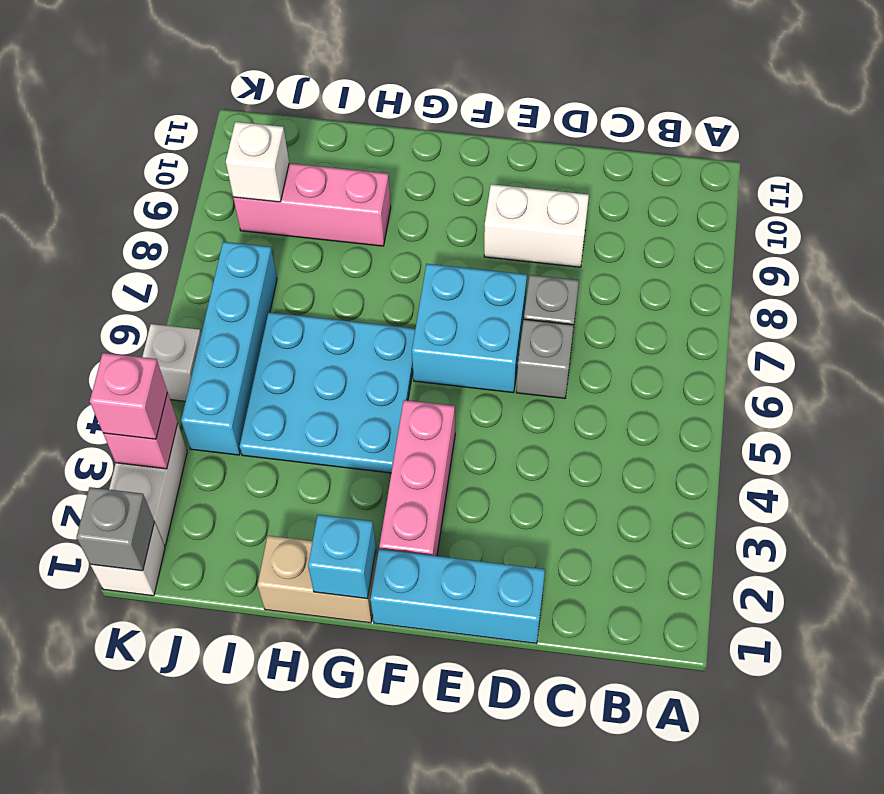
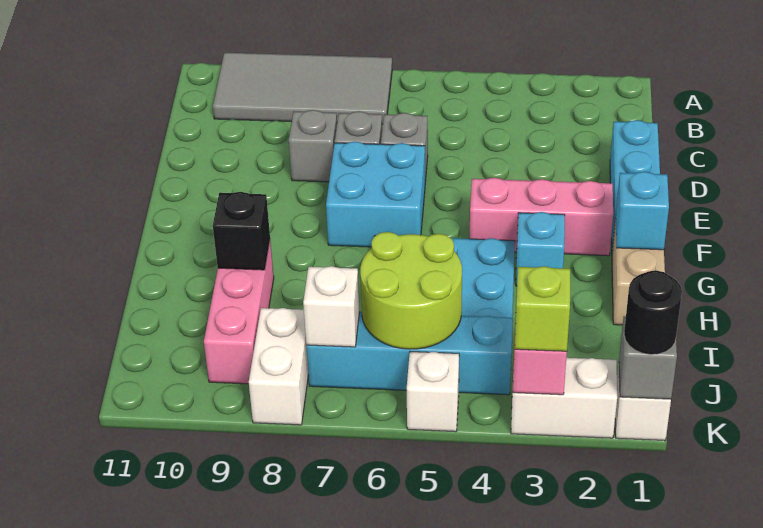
none -> grey 2x4 tile [213,53,392,124]
none -> grey 1x1 brick [289,110,337,182]
white 1x2 brick [484,184,589,267] -> white 1x2 brick moved to [249,308,308,425]
none -> cyan 1x1 brick [516,212,565,286]
none -> black 1x1 brick [213,192,270,270]
none -> lime 2x2 round brick [360,232,462,349]
white 1x1 brick [226,122,289,202] -> white 1x1 brick moved to [303,266,360,347]
none -> black 1x1 round brick [624,270,682,355]
pink 1x1 brick [90,353,167,439] -> lime 1x1 brick [515,266,570,351]

